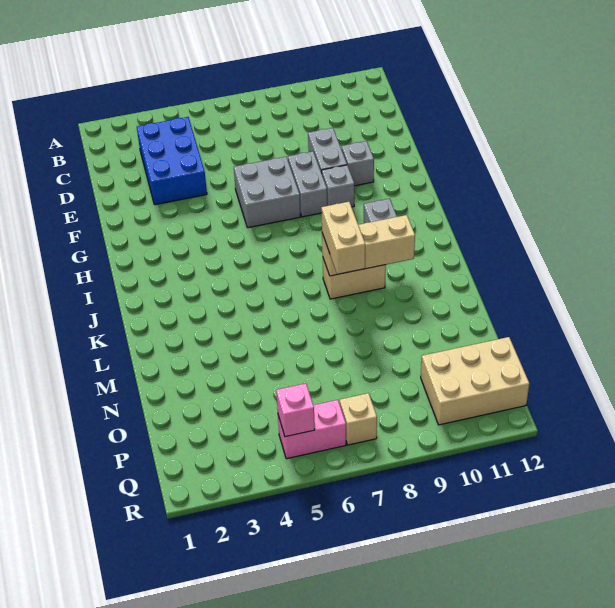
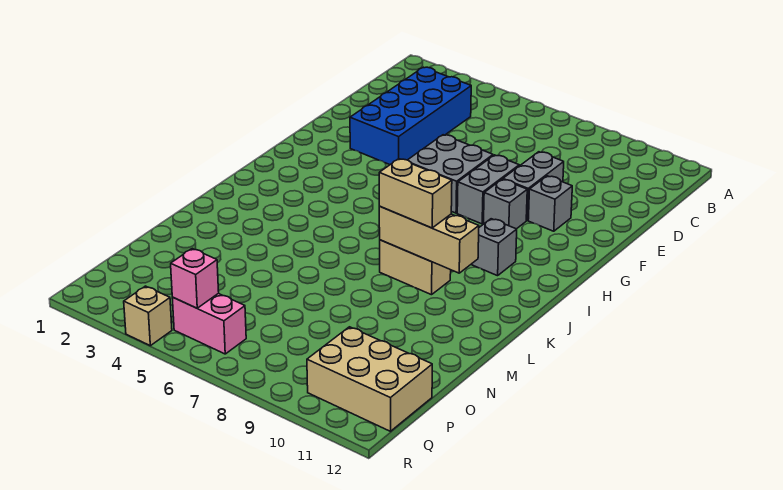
blue 2x3 brick [137,117,207,205] -> blue 2x4 brick [350,67,471,165]
tan 1x2 brick [321,202,365,274] -> tan 1x2 brick turned to [379,159,452,228]
tan 1x1 brick [340,393,377,445] -> tan 1x1 brick moved to [124,286,172,346]

